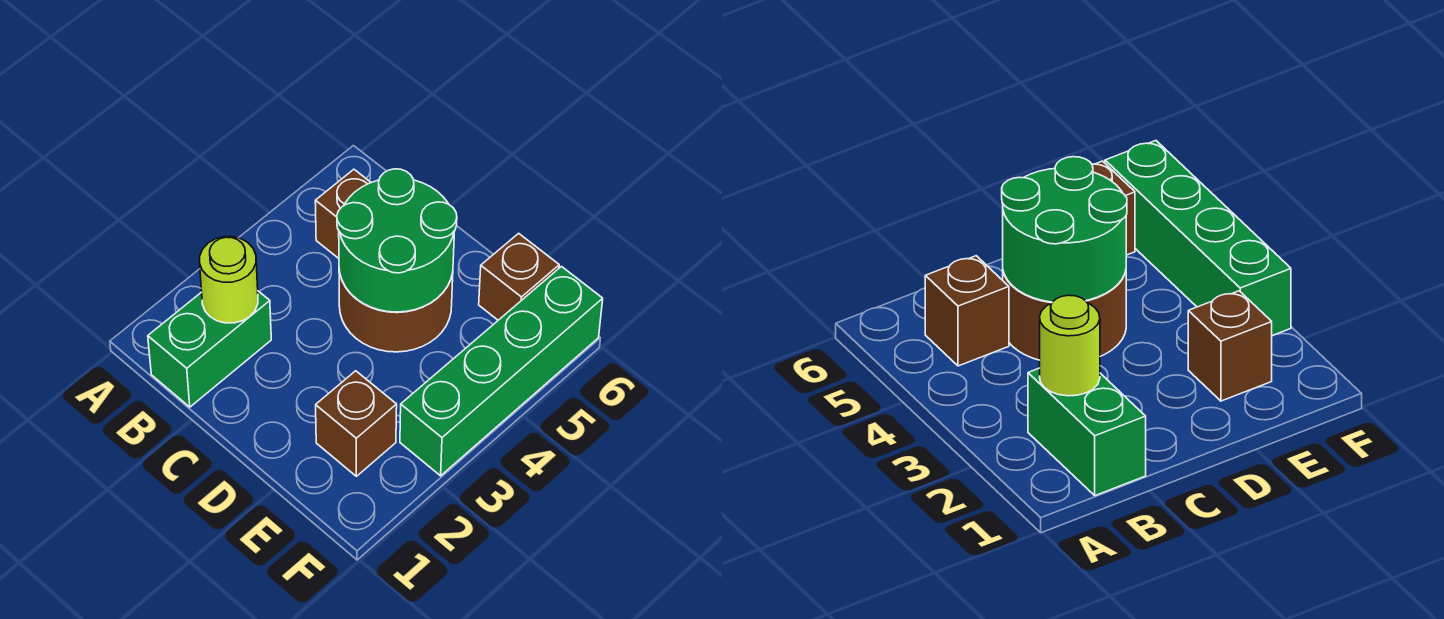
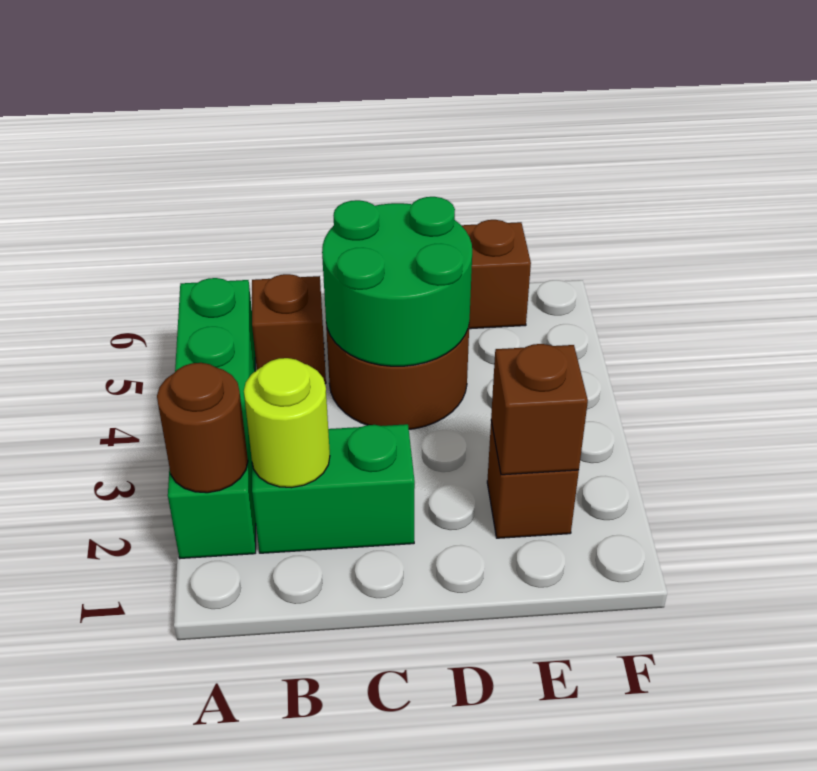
none -> brown 1x1 round brick [157,363,248,493]
green 1x2 brick [148,291,271,407] -> green 1x2 brick turned to [252,424,415,553]
none -> brown 1x1 brick [491,344,588,475]
green 1x4 brick [400,267,603,476] -> green 1x4 brick moved to [168,278,256,558]

